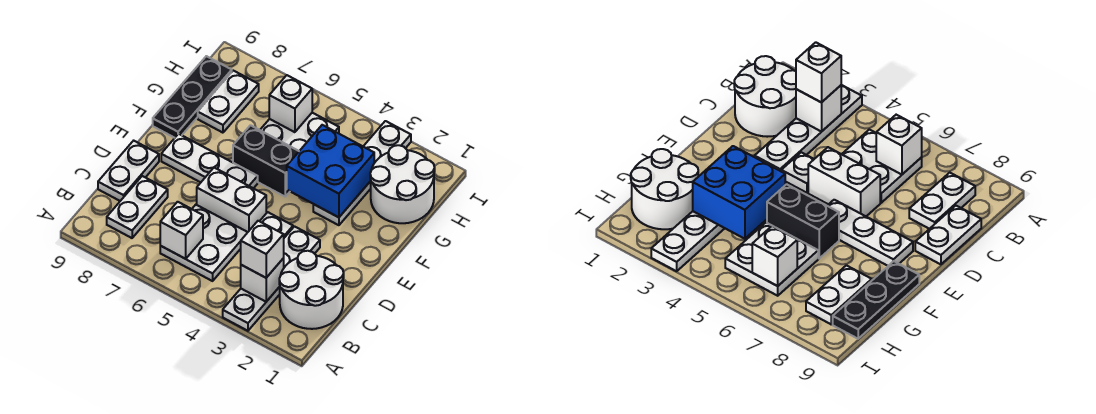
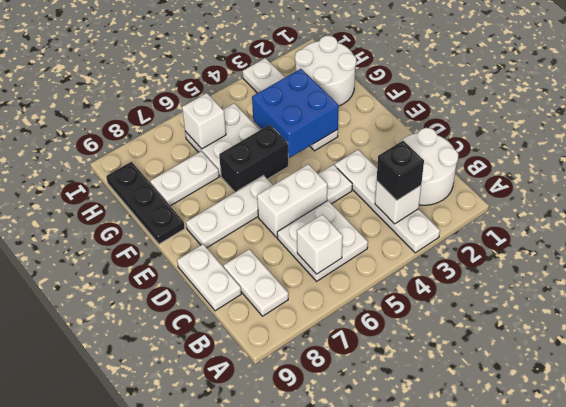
white 1x1 brick [241,221,284,278] -> black 1x1 brick [377,141,424,200]
white 1x2 plate [198,71,259,133] -> white 1x2 plate turned to [150,151,219,206]

